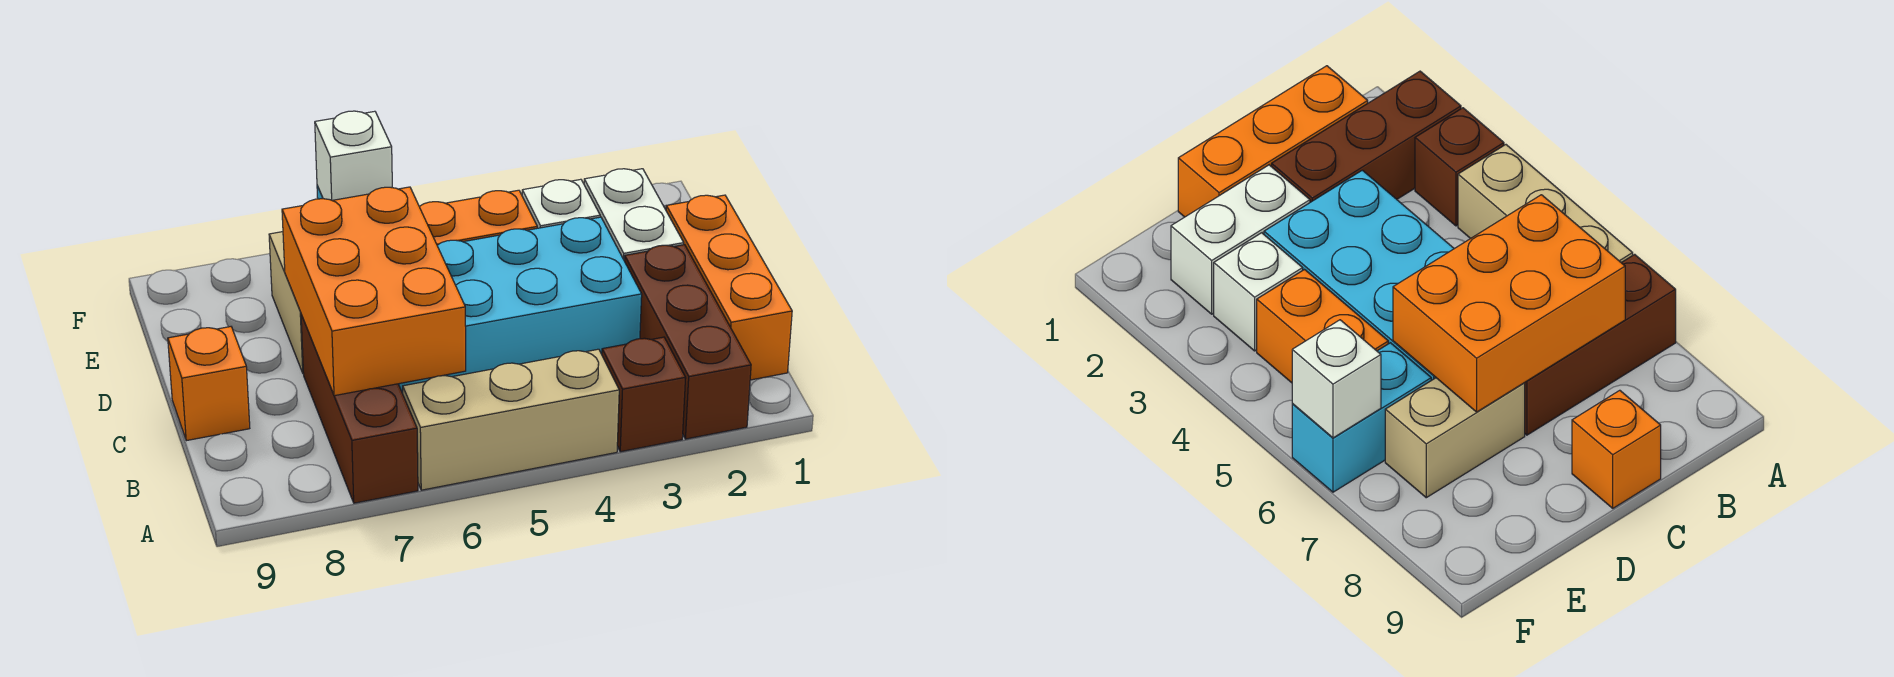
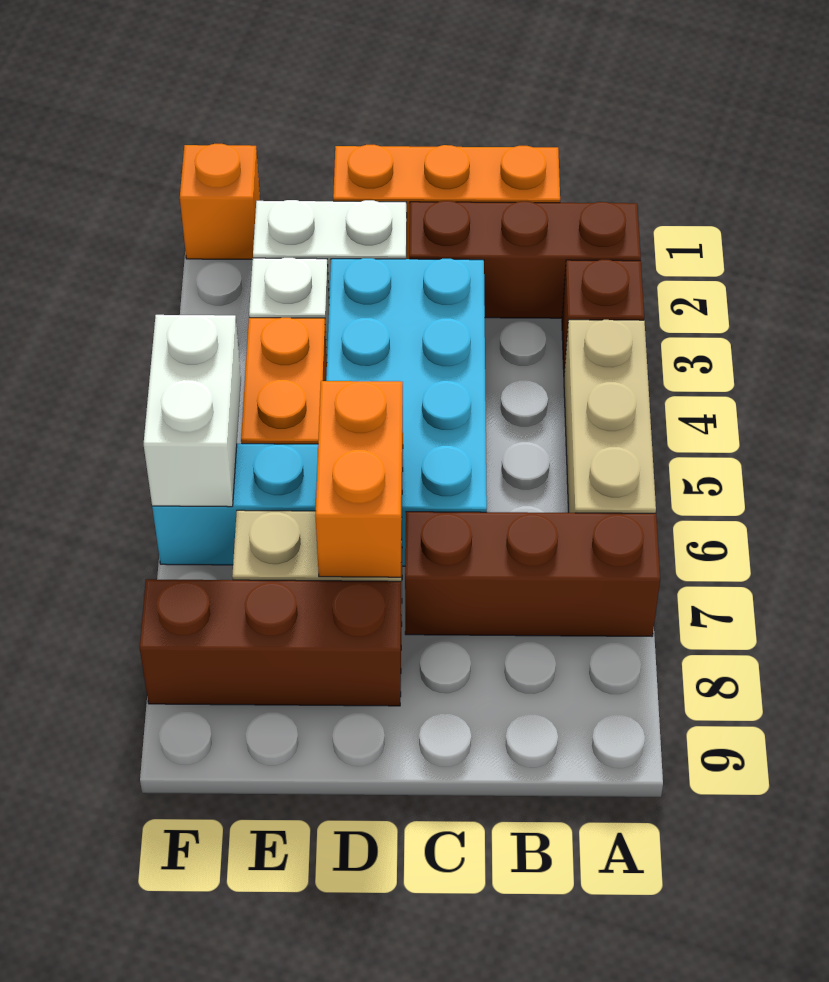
orange 2x3 brick [282,187,466,396] -> orange 1x2 brick [315,381,403,577]
orange 1x1 brick [168,327,250,441] -> orange 1x1 brick moved to [180,144,260,259]
none -> brown 1x3 brick [140,579,401,706]
white 1x1 brick [315,111,392,200] -> white 1x2 brick [144,315,241,507]

